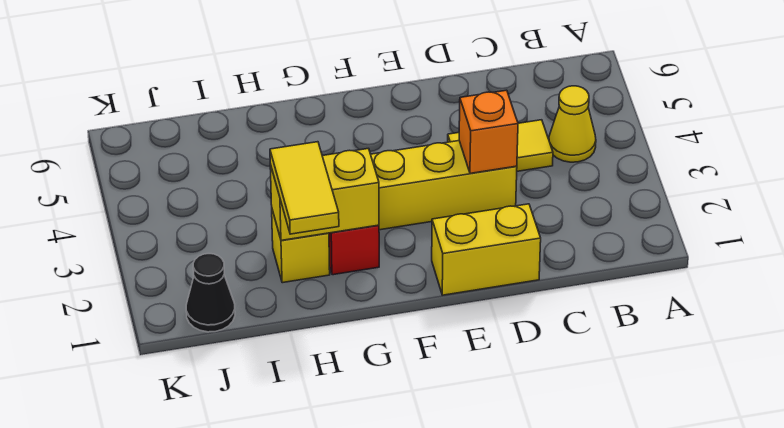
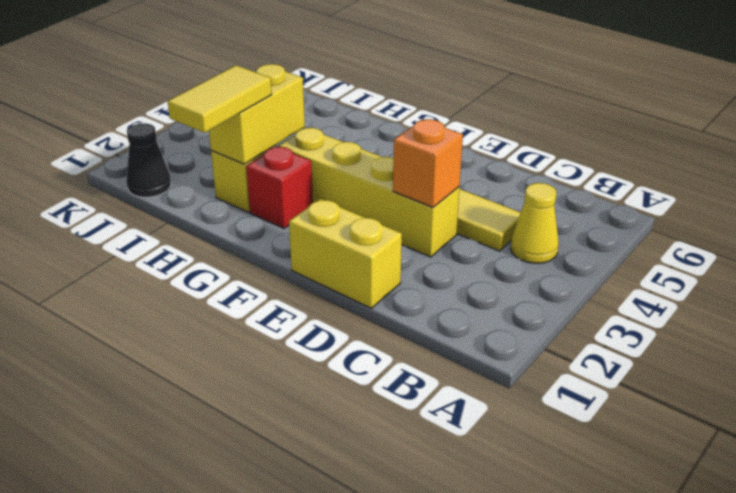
yellow 1x2 brick [270,149,379,240] -> yellow 1x2 brick turned to [209,64,305,164]

